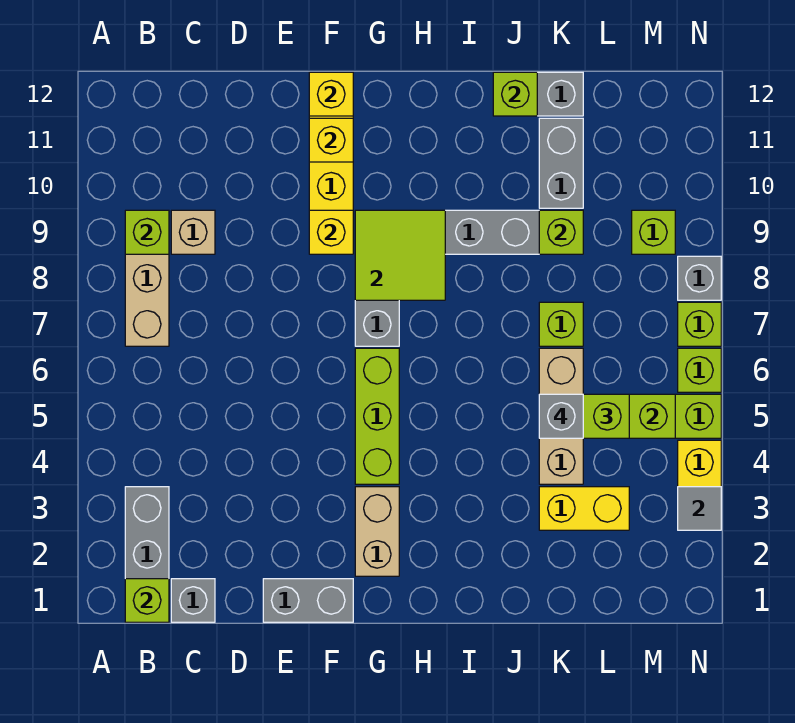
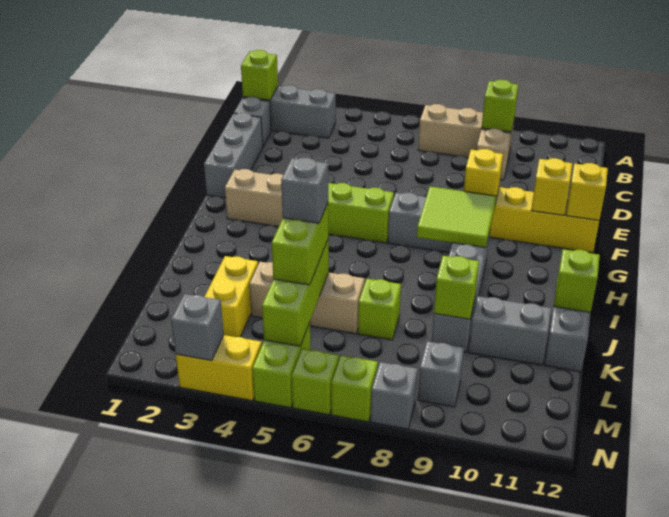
grey 1x2 brick [263,579,353,622] -> grey 1x3 brick [204,113,263,198]
lime 1x1 brick [632,210,675,254] -> grey 1x1 brick [418,341,464,407]
grey 1x1 tile [678,487,721,530] -> grey 1x1 brick [171,294,224,361]

